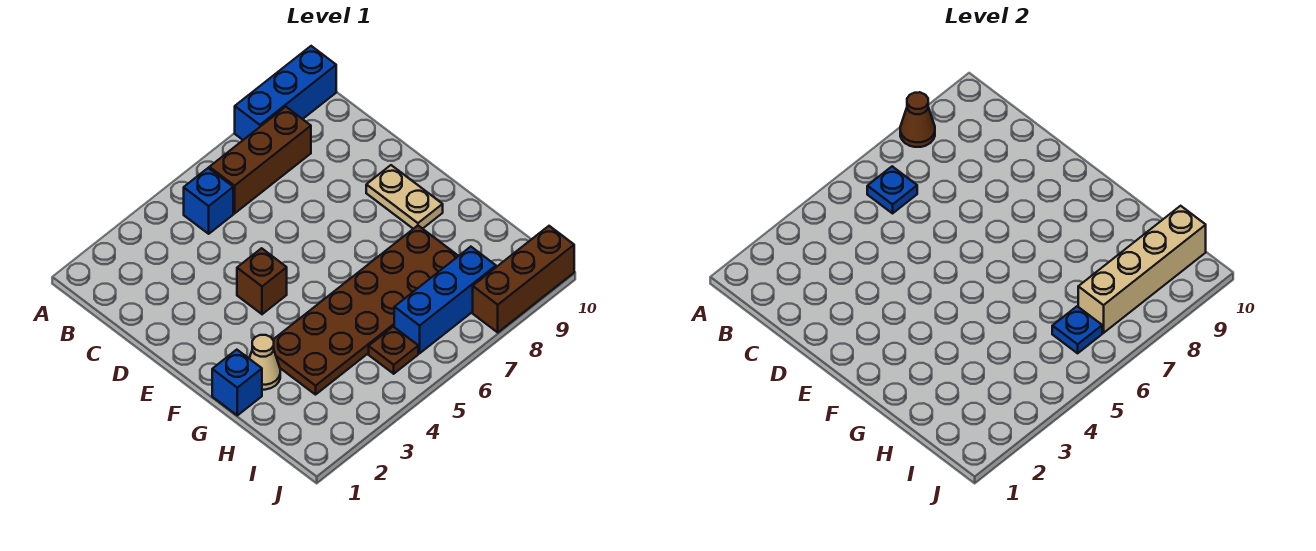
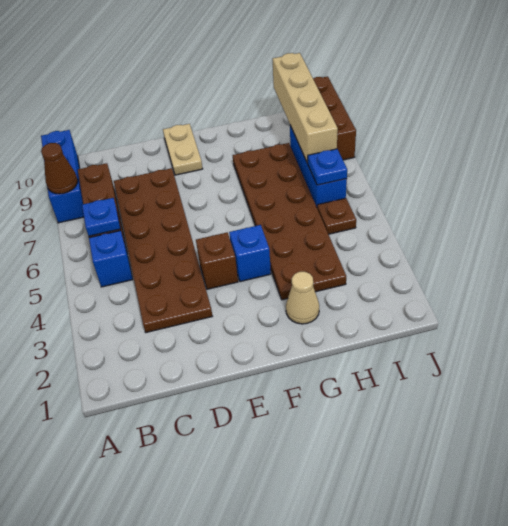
none -> brown 2x6 plate [114,168,212,333]
tan 1x2 plate [366,165,443,229] -> tan 1x2 plate turned to [163,124,203,175]
blue 1x1 brick [212,350,262,415] -> blue 1x1 brick moved to [229,225,271,282]

